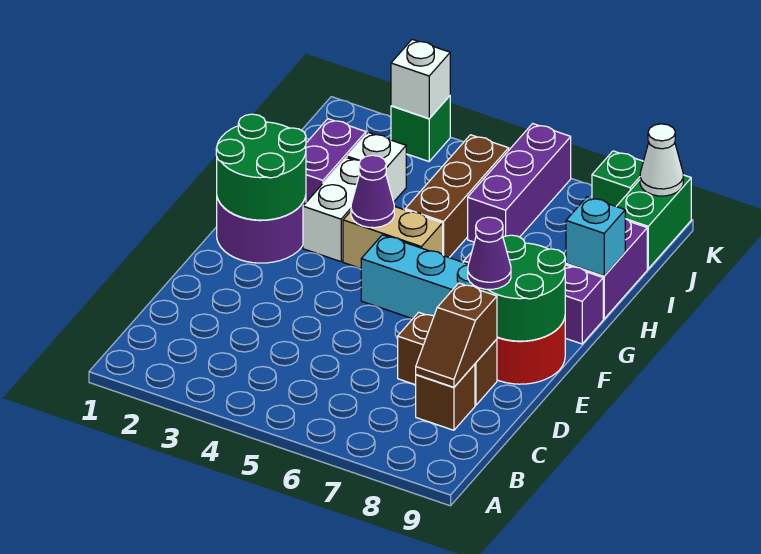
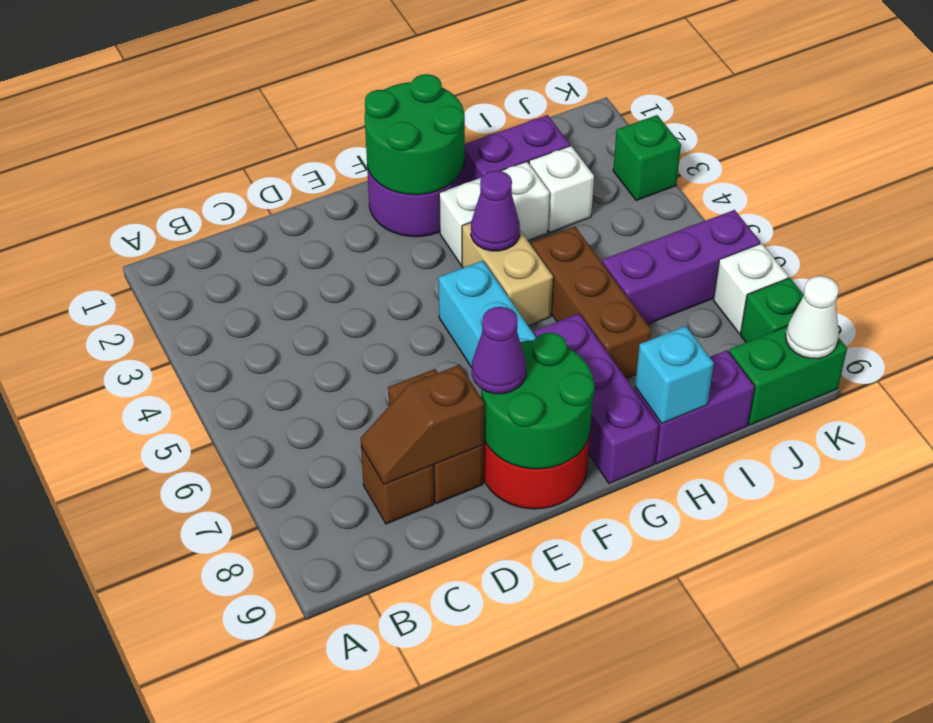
brown 1x3 brick [405,135,509,258] -> brown 1x3 brick turned to [532,227,651,379]
white 1x1 brick [391,39,450,118] -> white 1x1 brick moved to [714,243,789,334]

